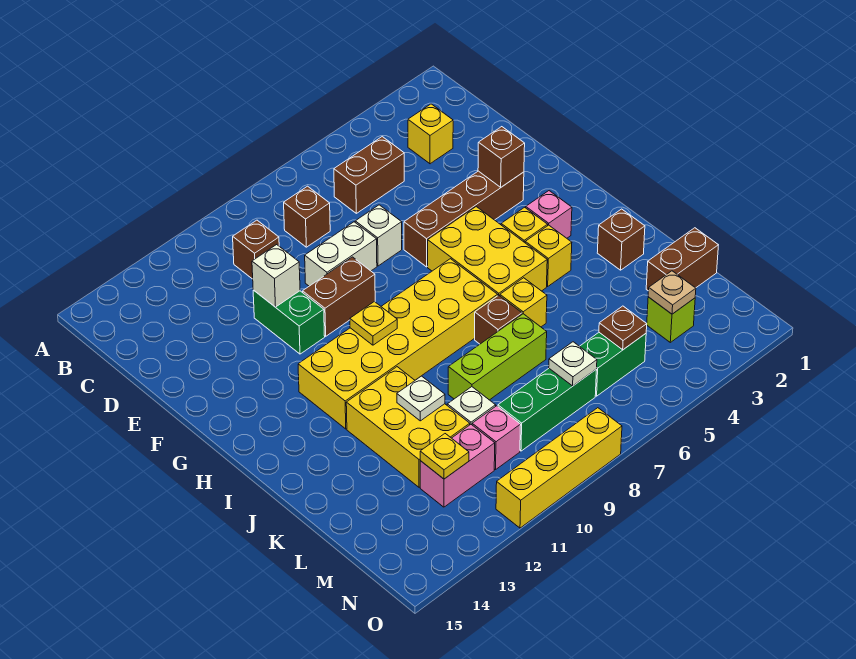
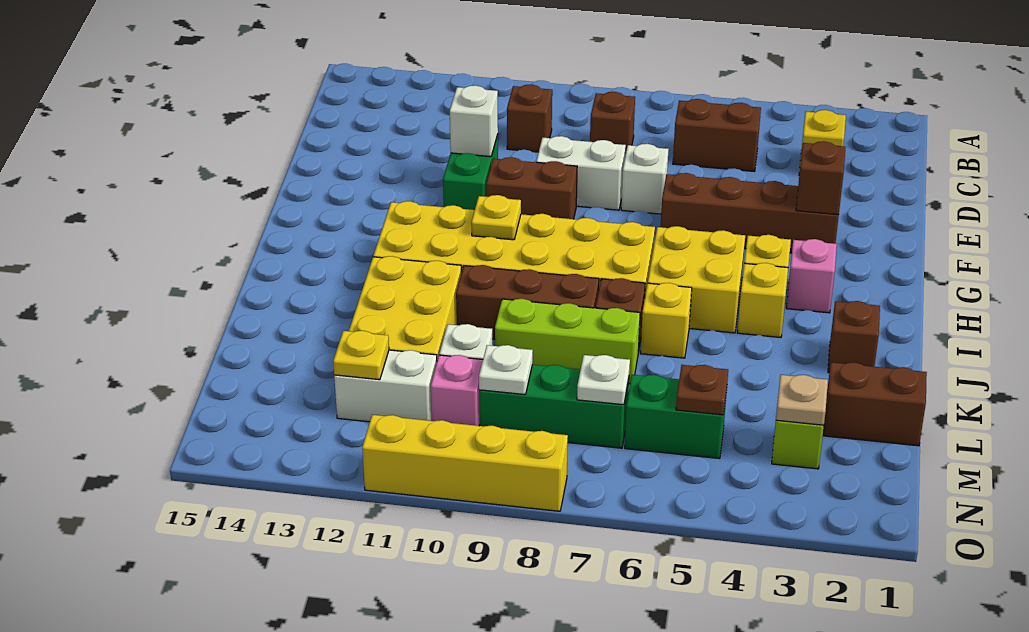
yellow 2x3 brick [428,207,547,296] -> yellow 2x2 brick [648,226,745,333]
none -> brown 1x3 brick [456,265,599,339]
white 1x1 plate [397,376,445,421] -> white 1x1 plate moved to [479,345,533,395]
pink 1x2 brick [420,425,495,507] -> white 1x2 brick [334,350,437,422]

